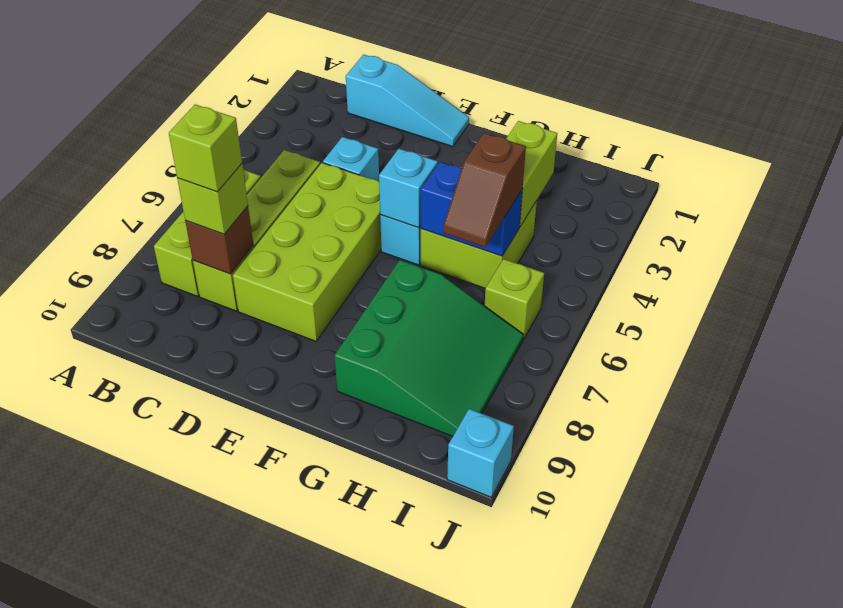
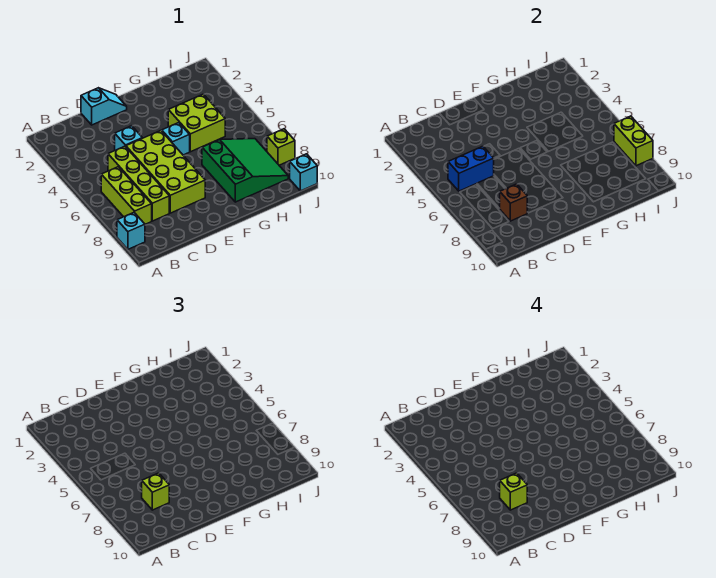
cyan 1x3 slope [346,55,469,147] -> cyan 1x2 slope [81,88,127,125]
cyan 1x1 brick [379,149,438,227] -> cyan 1x1 brick moved to [117,213,145,249]
blue 1x2 brick [420,162,523,256] -> blue 1x2 brick moved to [448,146,494,191]
lime 1x2 brick [506,121,557,226] -> lime 1x2 brick moved to [614,116,653,166]
brown 1x2 slope [443,133,526,247] -> none
lime 1x1 brick [485,259,544,339] -> lime 1x1 brick moved to [267,129,295,165]

